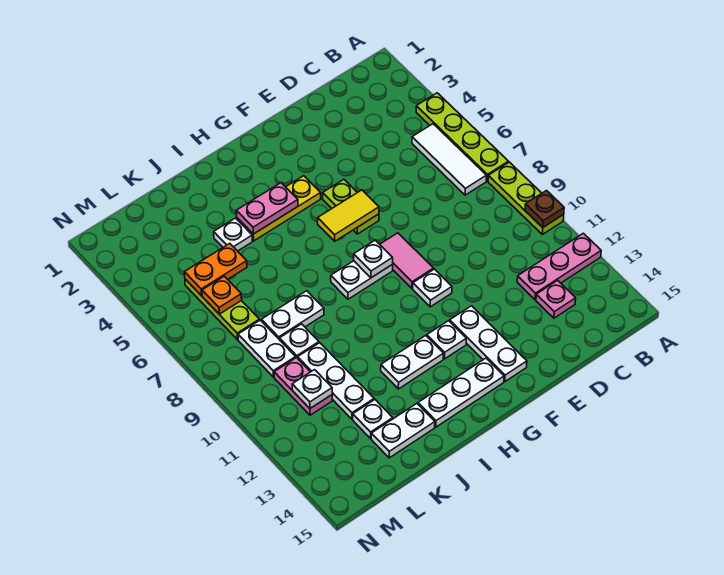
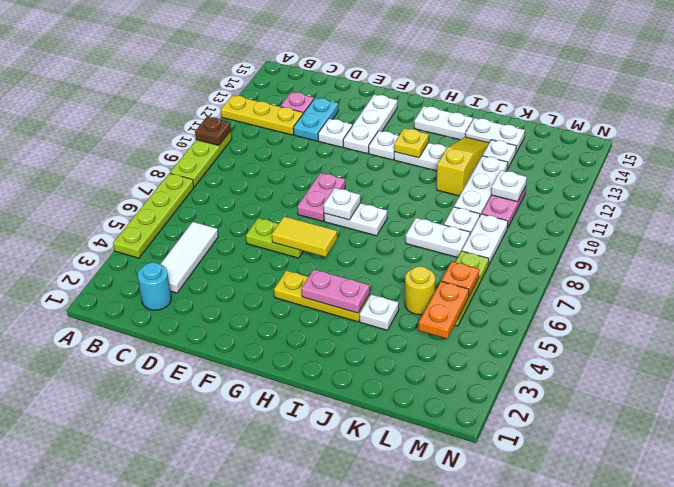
pink 1x3 plate [517,233,601,300] -> yellow 1x3 plate [221,95,303,135]
white 1x3 tile [412,124,486,195] -> white 1x3 tile moved to [161,222,218,293]
none -> cyan 1x1 round brick [138,262,171,310]
none -> cyan 1x2 plate [293,98,338,141]
lime 1x2 plate [323,180,379,234] -> lime 1x2 plate turned to [246,218,303,258]
pink 1x2 tile [380,233,434,288] -> pink 1x2 plate [297,173,345,221]
white 1x1 plate [413,269,452,307] -> white 1x1 plate moved to [318,119,352,147]
white 1x3 plate [418,358,504,427] -> white 1x2 plate [414,106,473,140]
none -> yellow 1x1 plate [394,128,429,158]
none -> yellow 1x3 slope [437,137,489,196]
none -> yellow 1x1 round brick [405,266,435,315]
orange 1x2 plate [184,243,247,296] -> orange 1x2 plate turned to [419,281,469,339]

